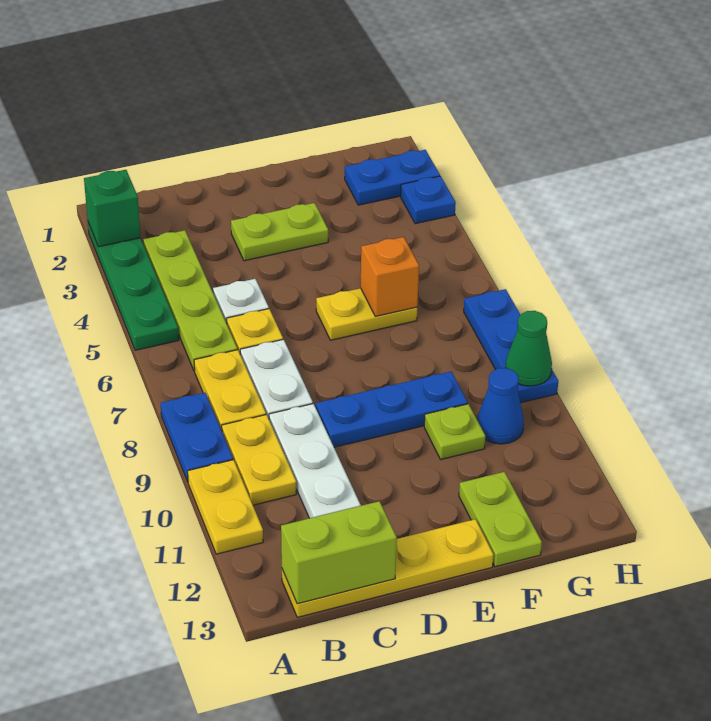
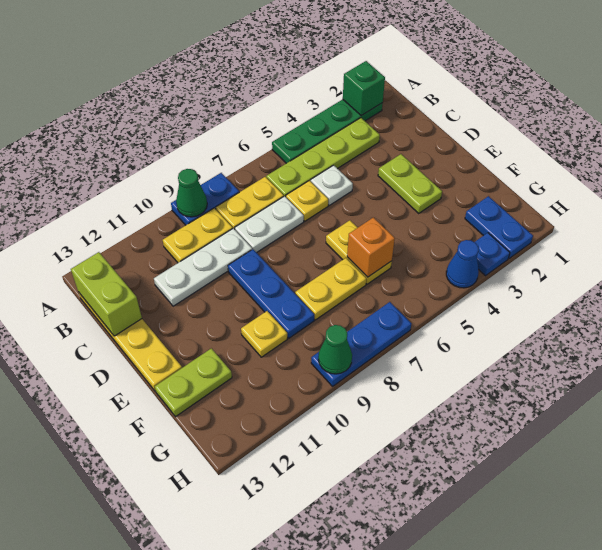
none -> green 1x1 cone [176,169,207,217]
yellow 1x2 plate [188,460,263,554] -> yellow 1x2 plate moved to [295,258,366,320]
lime 1x1 plate [424,404,485,459] -> yellow 1x1 plate [241,311,287,357]
blue 1x1 cone [477,368,524,444] -> blue 1x1 cone moved to [446,240,479,288]

